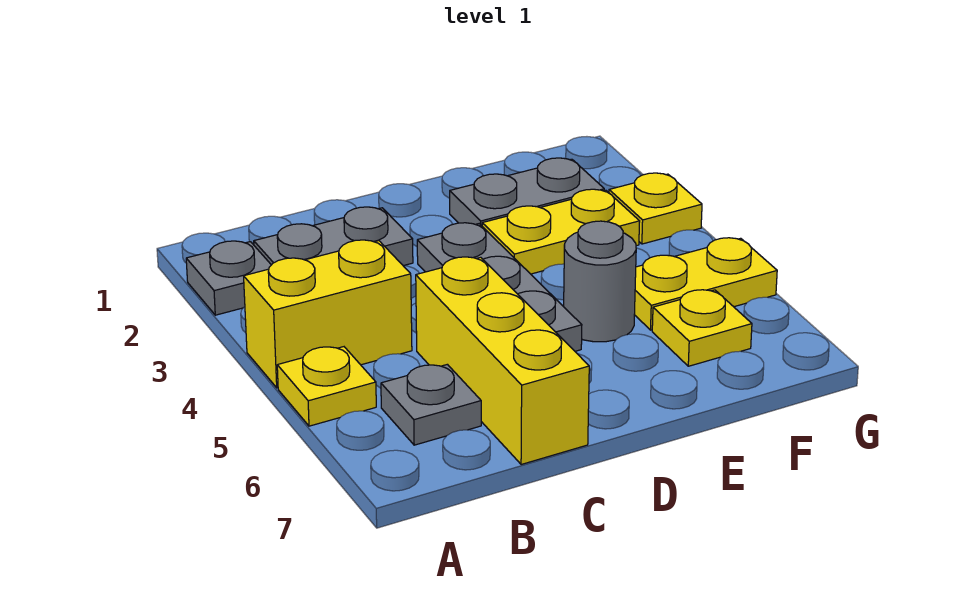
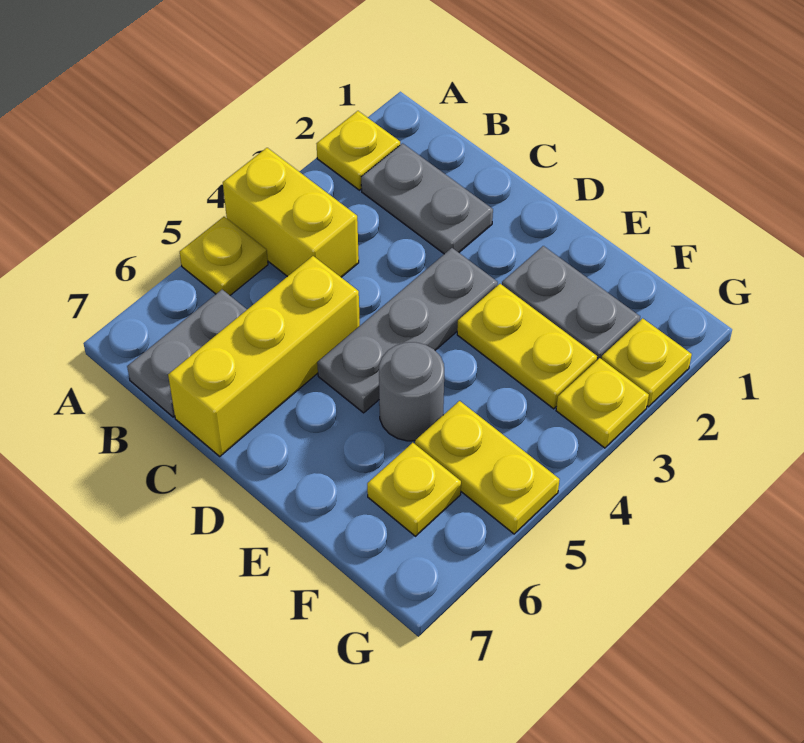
grey 1x1 plate [186,241,271,315] -> yellow 1x1 plate [317,111,400,190]
grey 1x1 plate [381,364,481,445] -> grey 1x2 plate [127,290,247,417]
none -> yellow 1x1 plate [601,318,692,407]

